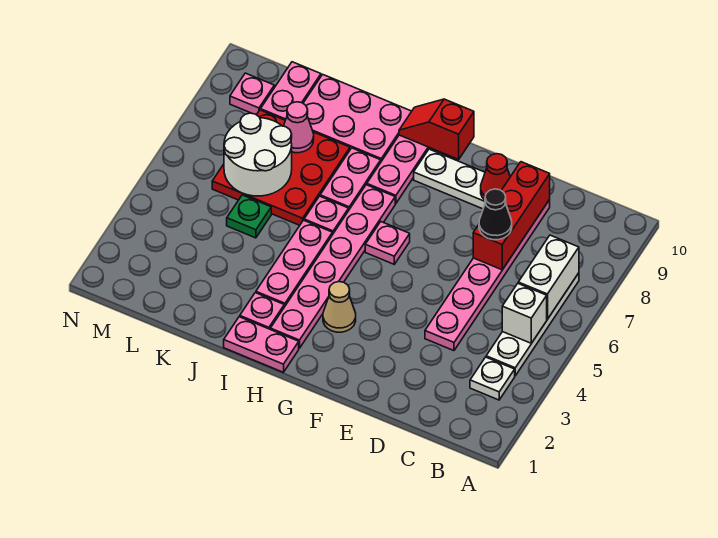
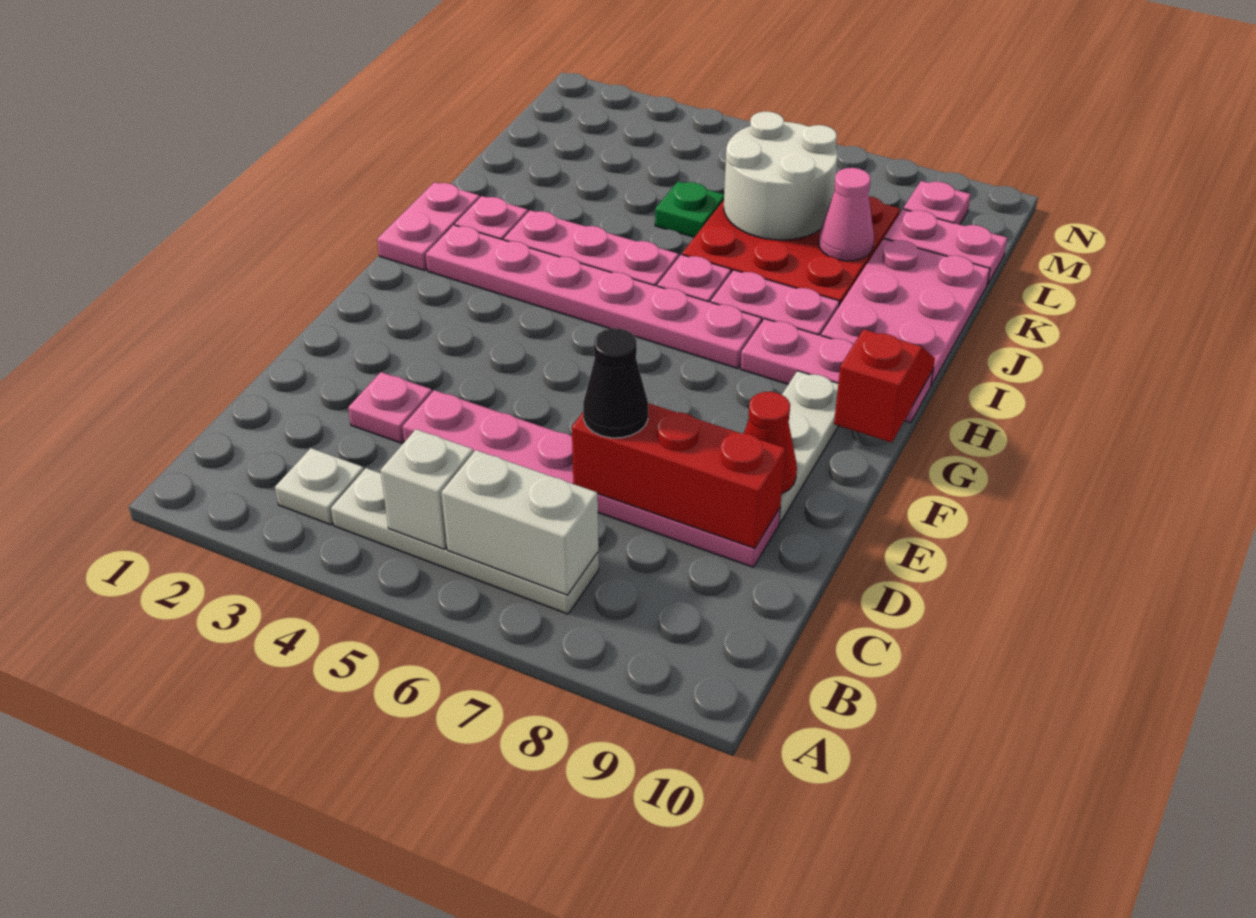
tan 1x1 cone [323,282,356,332] -> none
pink 1x1 plate [365,222,410,264] -> pink 1x1 plate moved to [348,372,432,443]

